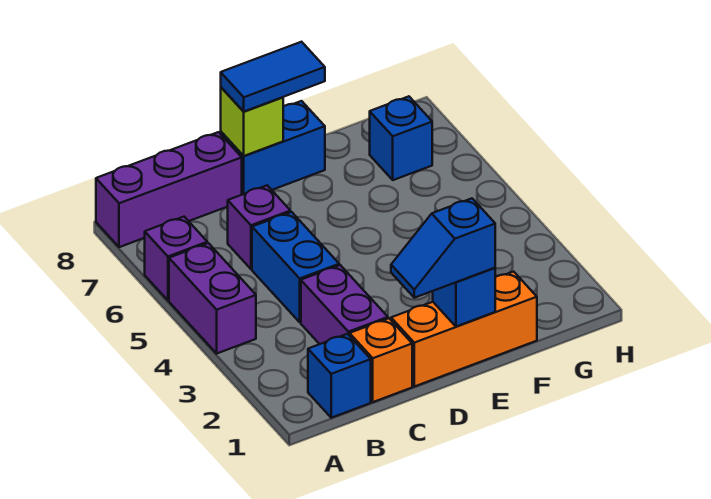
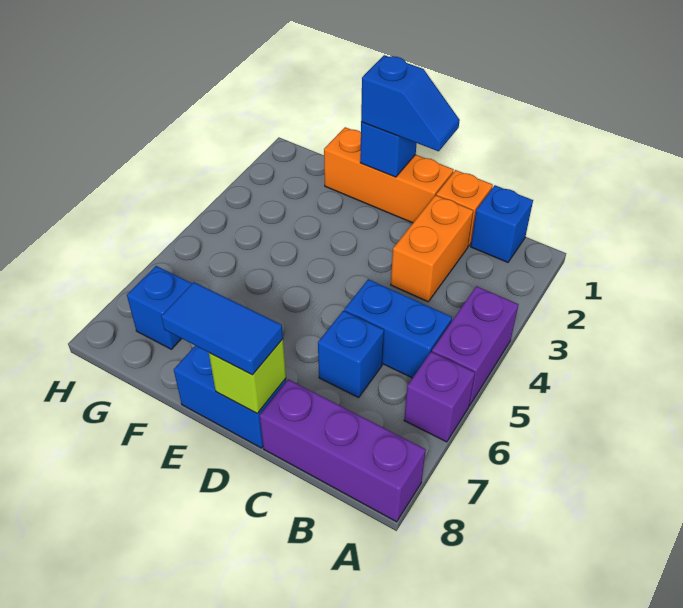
purple 1x2 brick [301,265,388,344] -> orange 1x2 brick [391,195,473,302]
blue 1x2 brick [252,212,339,322] -> blue 1x2 brick turned to [344,279,452,378]
purple 1x1 brick [228,185,291,269] -> blue 1x1 brick [318,311,384,398]

